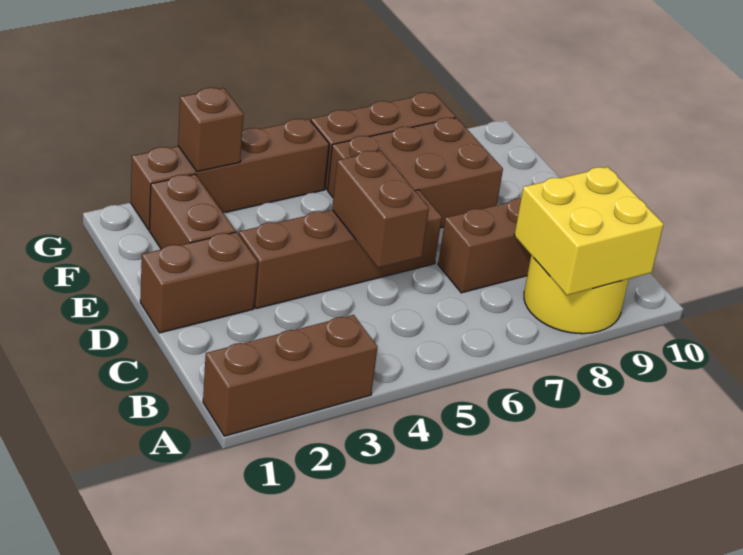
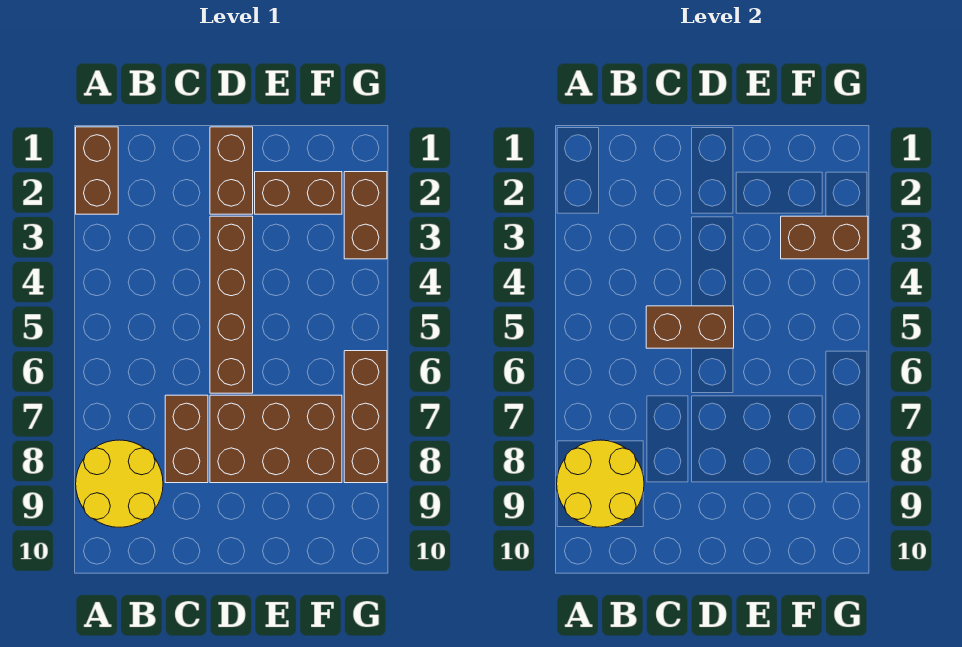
brown 1x3 brick [203,315,378,436] -> brown 1x2 brick [76,127,118,214]
yellow 2x2 brick [514,167,664,295] -> yellow 2x2 round brick [557,440,644,527]
brown 2x3 brick [328,118,503,228] -> brown 2x3 brick turned to [210,395,342,483]
brown 1x4 brick [131,119,329,230] -> brown 1x2 brick [344,172,387,259]
brown 1x1 brick [178,88,244,172] -> brown 1x2 brick [781,216,868,259]

